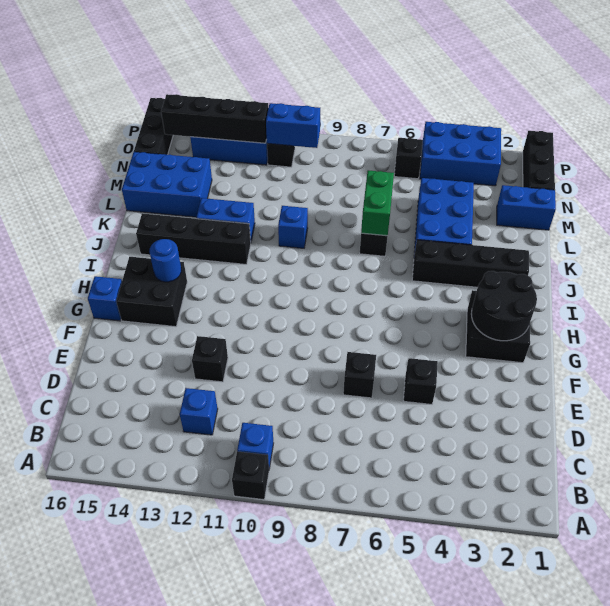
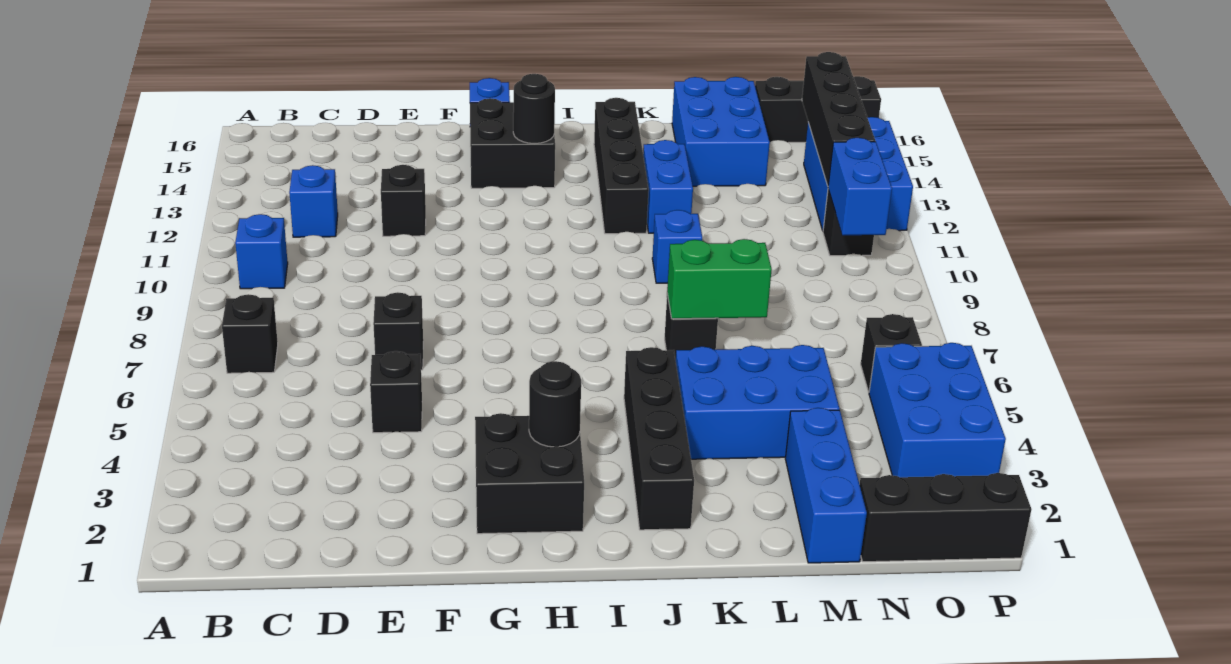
black 1x1 brick [232,451,269,500] -> black 1x1 brick moved to [222,294,278,373]
black 2x2 round brick [471,271,537,341] -> black 1x1 round brick [529,361,581,447]
blue 1x1 round brick [149,239,181,282] -> black 1x1 round brick [513,74,555,143]
blue 1x2 brick [497,185,556,230] -> blue 1x3 brick [785,408,867,563]

